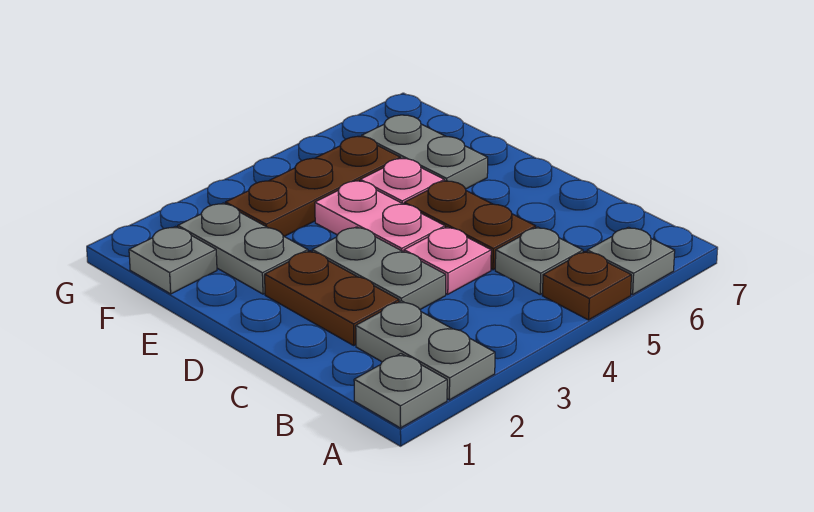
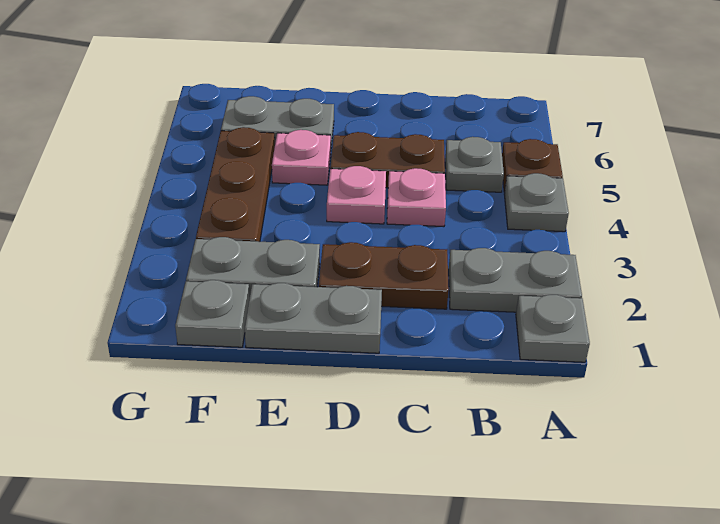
grey 1x1 plate [587,227,675,295] -> grey 1x1 plate moved to [504,173,569,232]
grey 1x2 plate [312,227,446,309] -> grey 1x2 plate moved to [245,283,382,353]
pink 1x2 plate [315,181,445,252] -> pink 1x1 plate [327,166,386,224]

